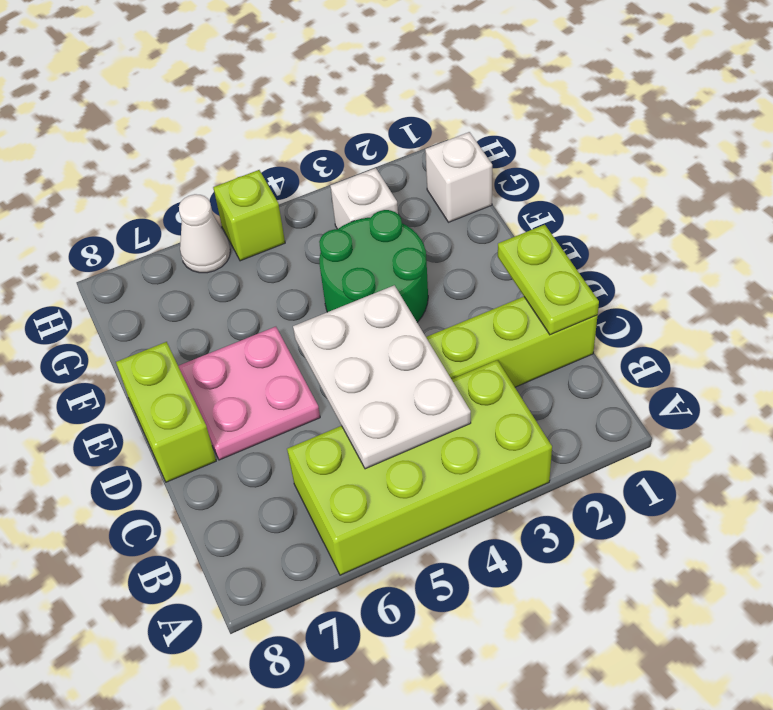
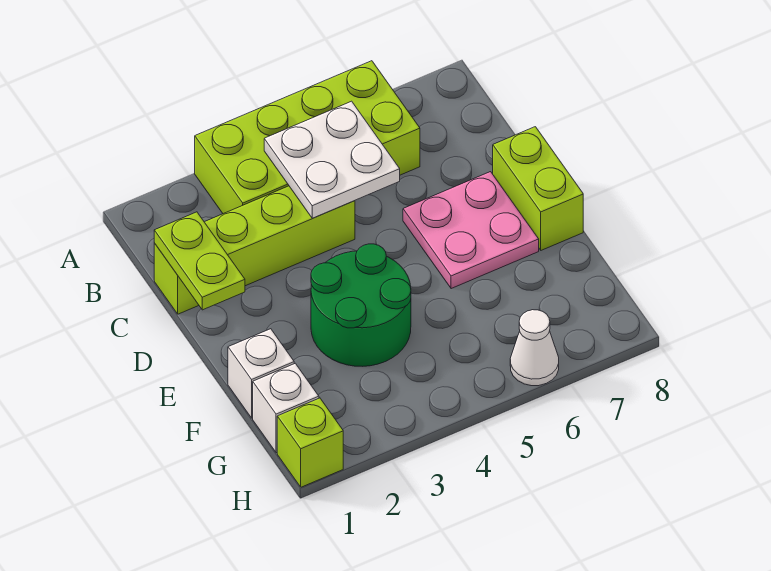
white 2x3 plate [293,285,471,469] -> white 2x2 plate [264,101,400,218]
white 1x1 brick [330,168,398,229] -> white 1x1 brick moved to [228,329,294,418]
lime 1x1 brick [213,170,285,261] -> lime 1x1 brick moved to [277,398,343,487]

